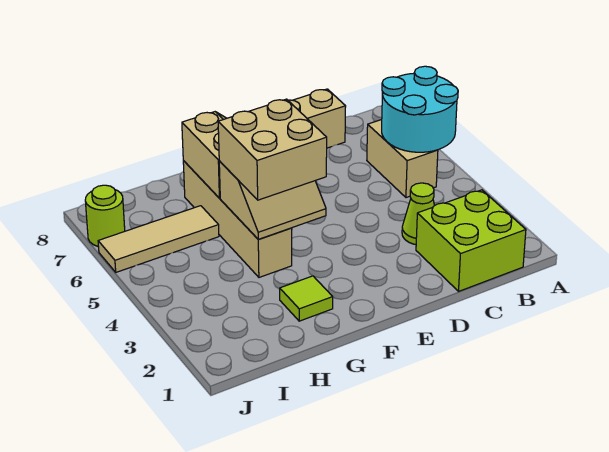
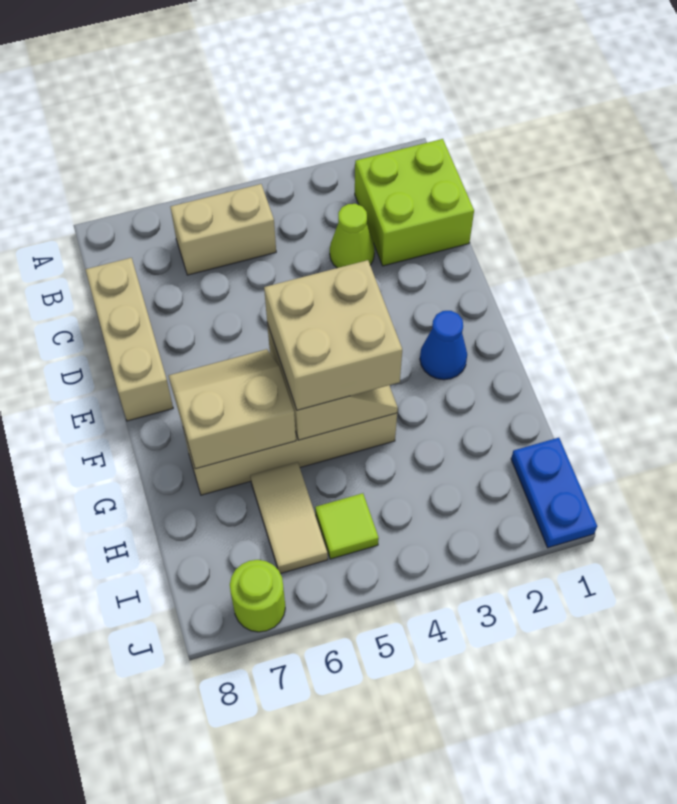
cyan 2x2 round brick [382,66,458,152] -> none
none -> blue 1x1 cone [420,311,467,380]
lime 1x1 tile [280,276,333,321] -> lime 1x1 tile moved to [315,493,379,559]
tan 1x3 tile [98,206,219,272] -> tan 1x2 tile [250,462,328,574]
none -> blue 1x2 plate [511,438,597,548]

